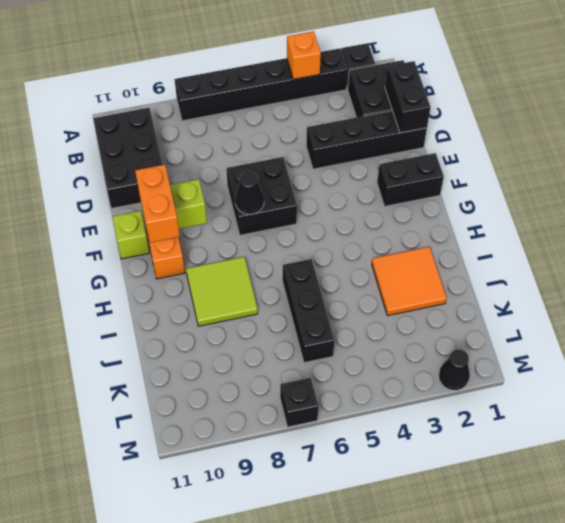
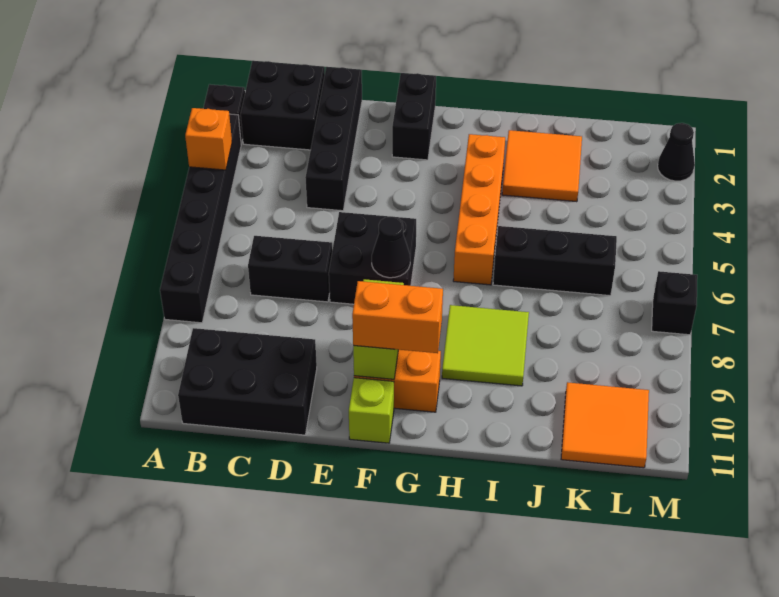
black 1x2 brick [385,61,431,133] -> black 1x2 brick moved to [248,236,332,302]
none -> orange 1x4 brick [453,134,505,285]
none -> orange 2x2 tile [561,382,649,468]

